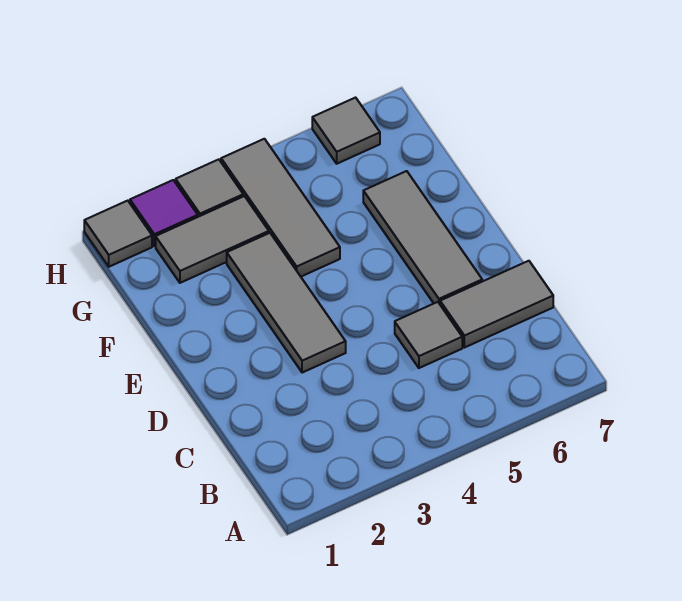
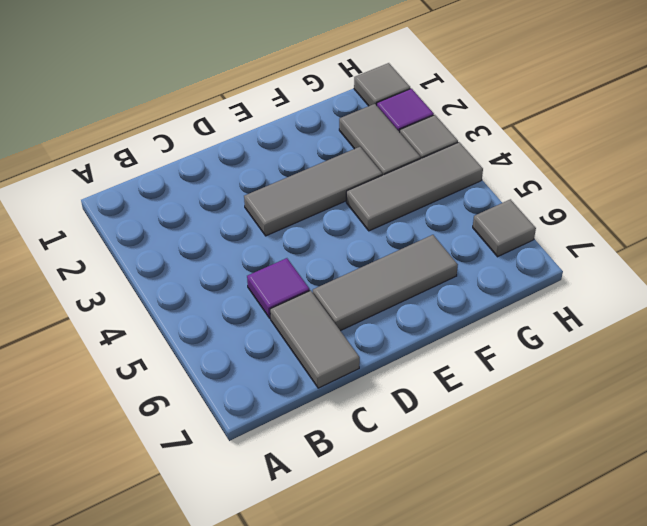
grey 1x1 tile [395,302,462,368] -> purple 1x1 tile [247,258,310,318]

